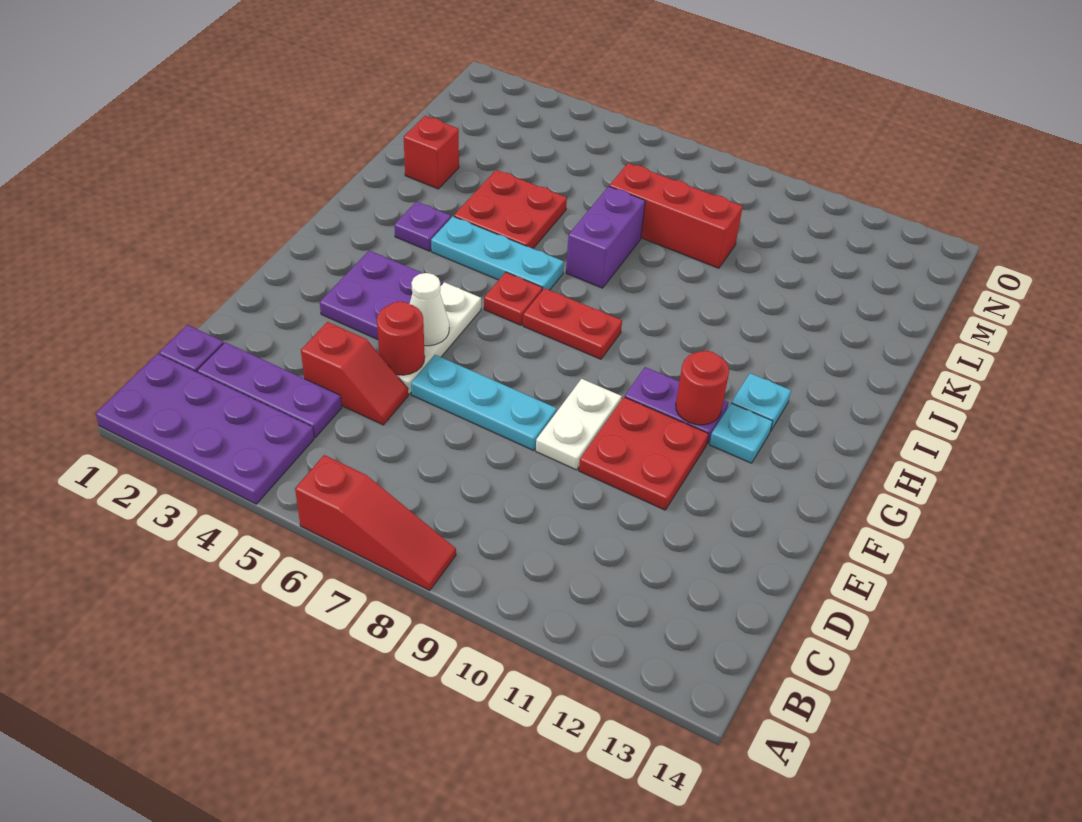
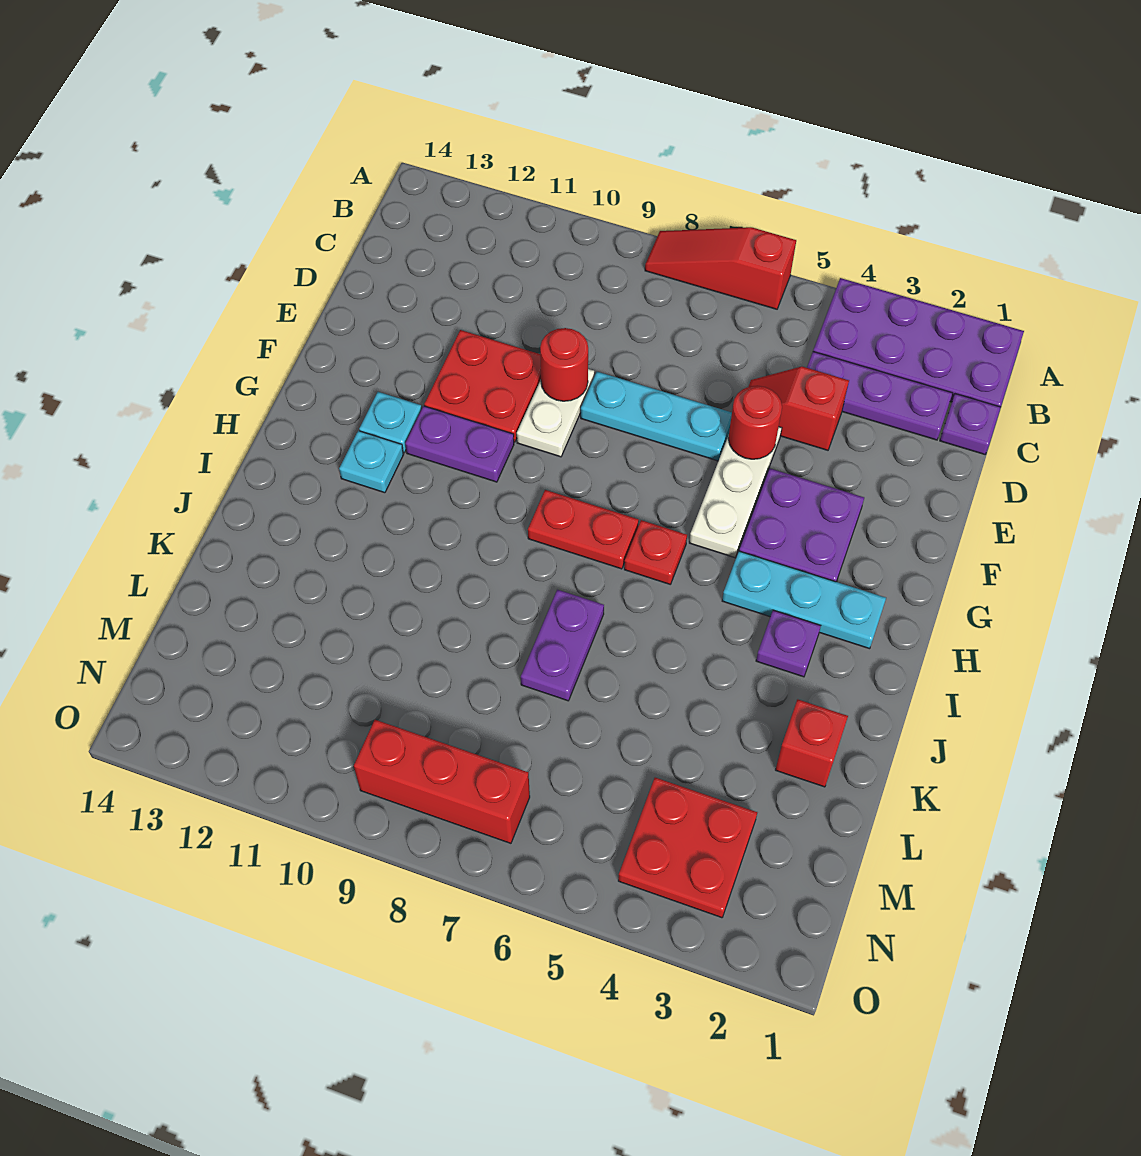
white 1x1 cone [410,273,449,346] -> none
red 1x1 round brick [676,351,729,425] -> red 1x1 round brick moved to [540,328,588,401]
cyan 1x3 plate [431,217,564,290] -> cyan 1x3 plate moved to [722,551,886,649]
red 2x2 plate [454,170,567,249] -> red 2x2 plate moved to [618,778,757,918]
purple 1x2 brick [566,186,645,288] -> purple 1x2 plate [521,590,604,701]
red 1x3 brick [609,163,743,268] -> red 1x3 brick moved to [354,720,530,843]

